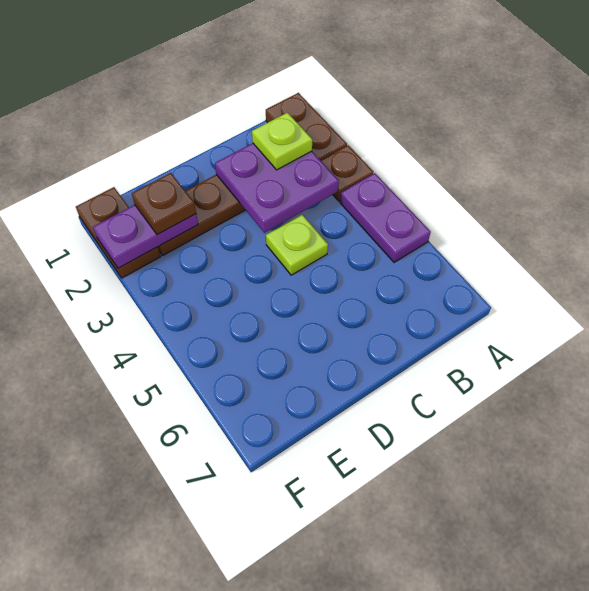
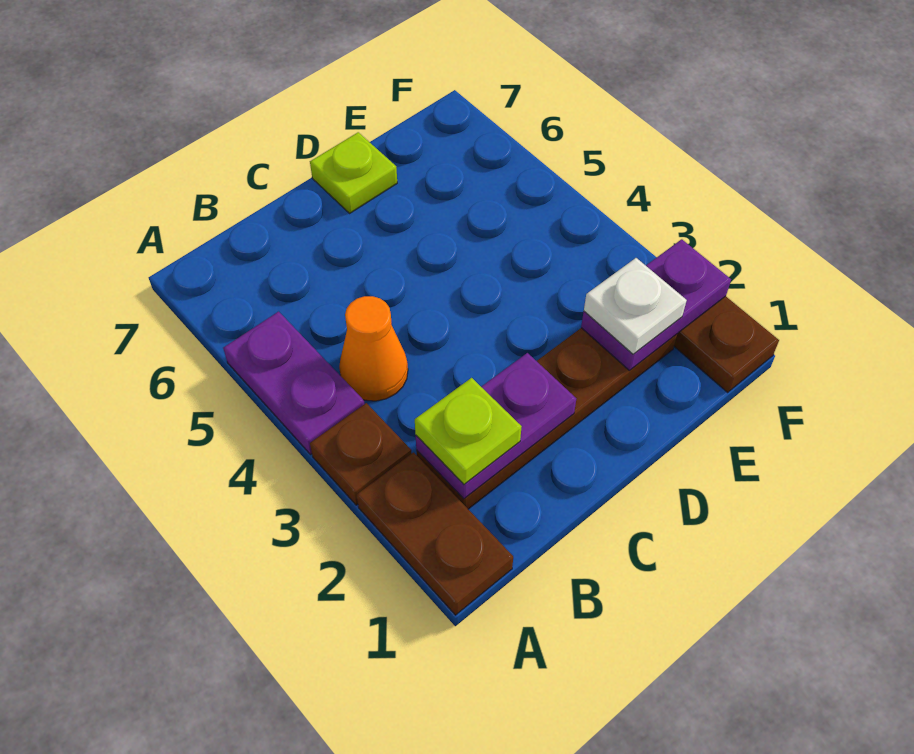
purple 2x2 plate [215,143,339,233] -> purple 1x2 plate [416,353,576,499]
none -> orange 1x1 cone [339,296,408,401]
lime 1x1 plate [266,215,328,275] -> lime 1x1 plate moved to [310,132,397,213]
brown 1x1 plate [132,173,196,235] -> white 1x1 plate [584,258,687,354]

